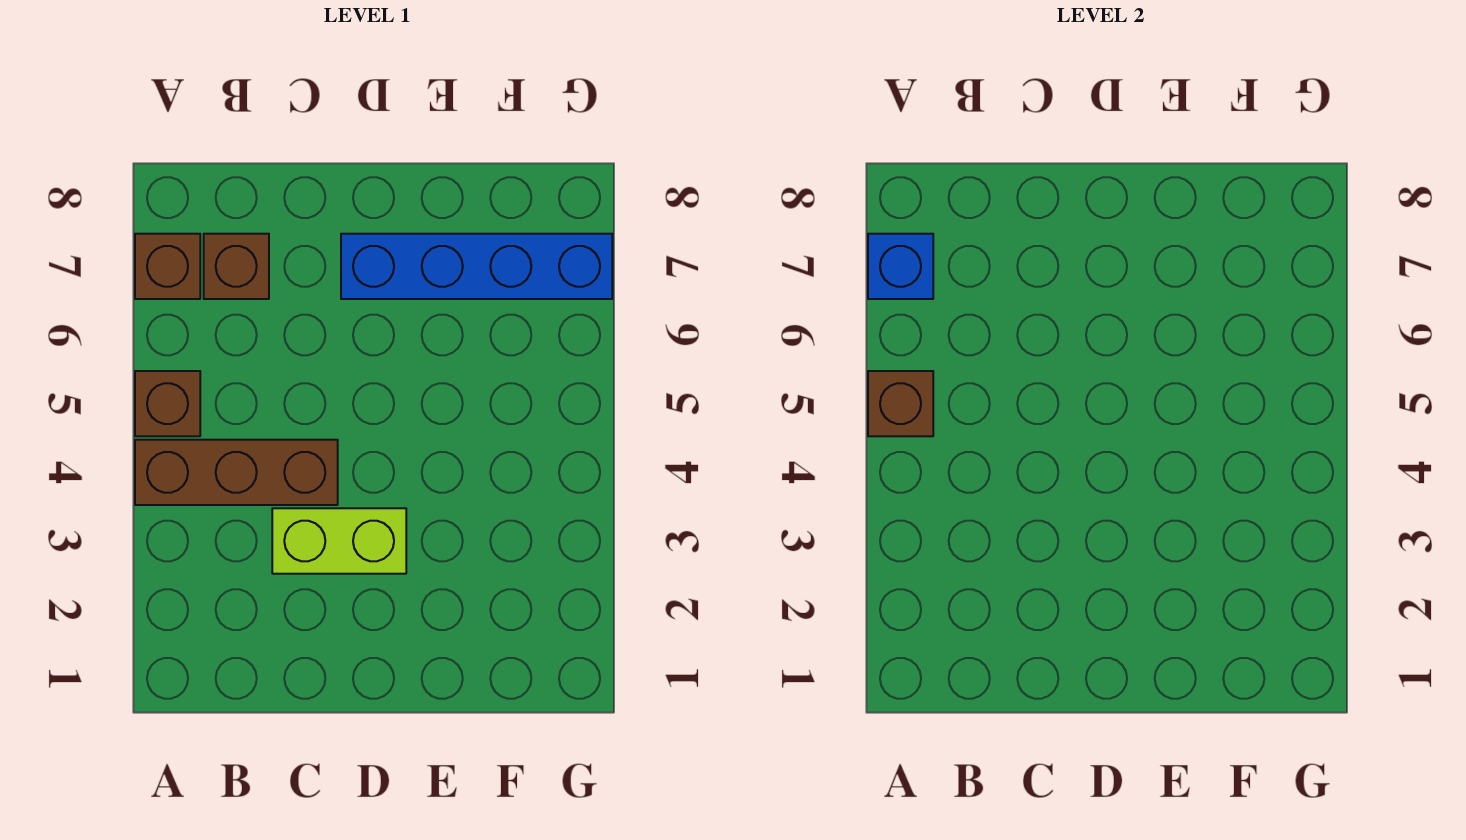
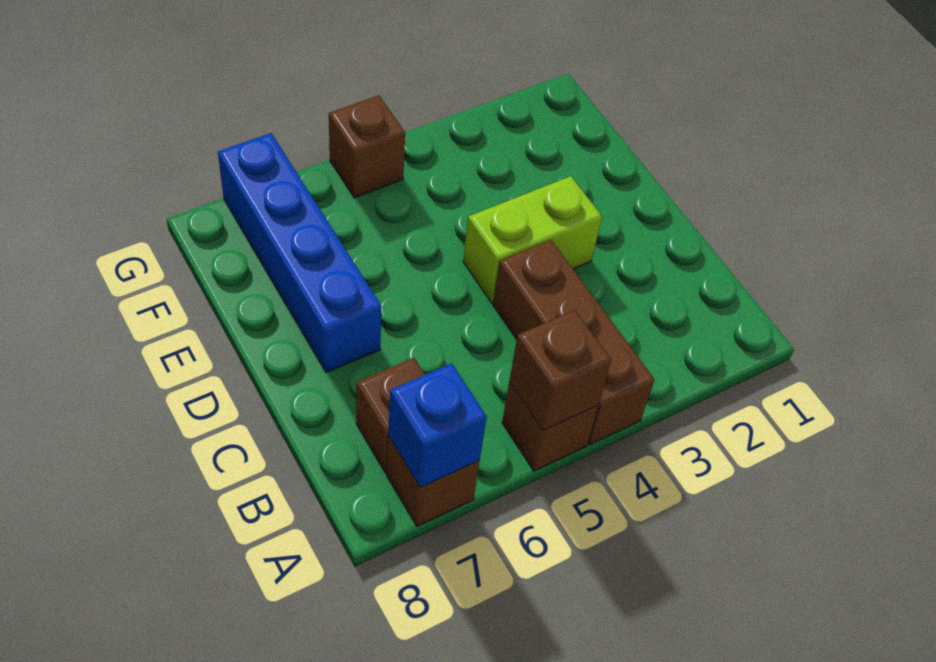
lime 1x2 brick [272,508,406,574] -> lime 1x2 brick turned to [463,176,602,303]
none -> brown 1x1 brick [329,96,405,198]

